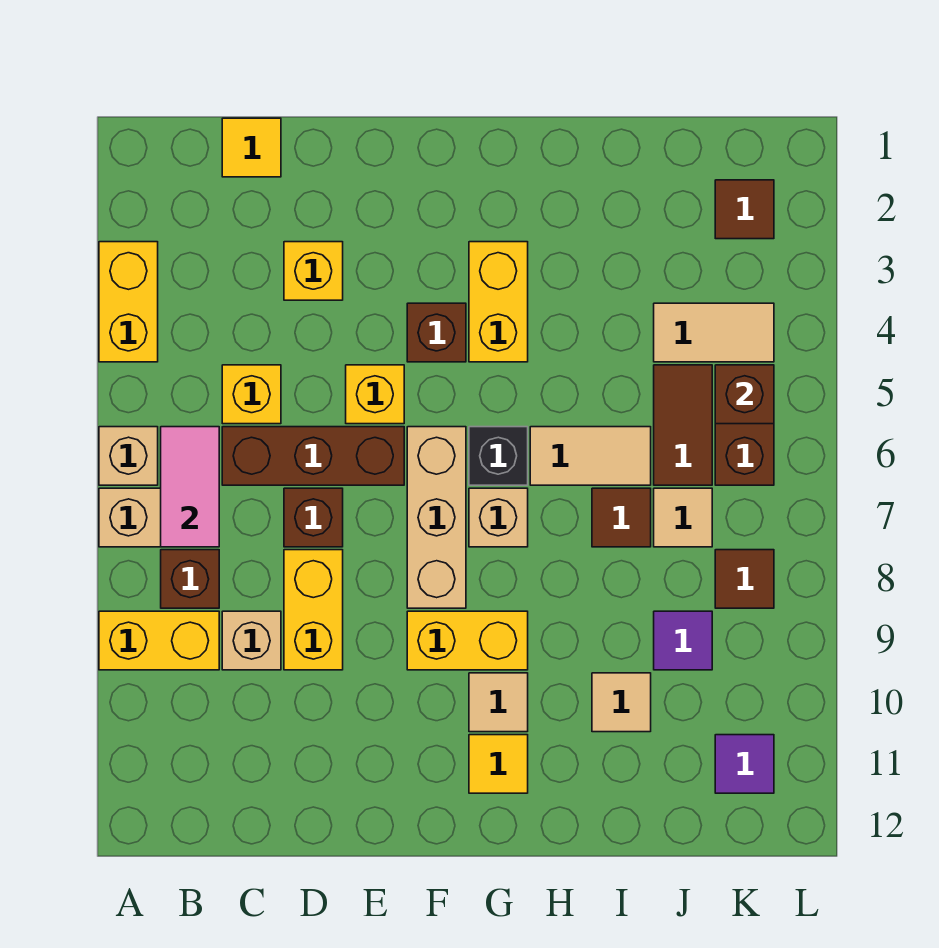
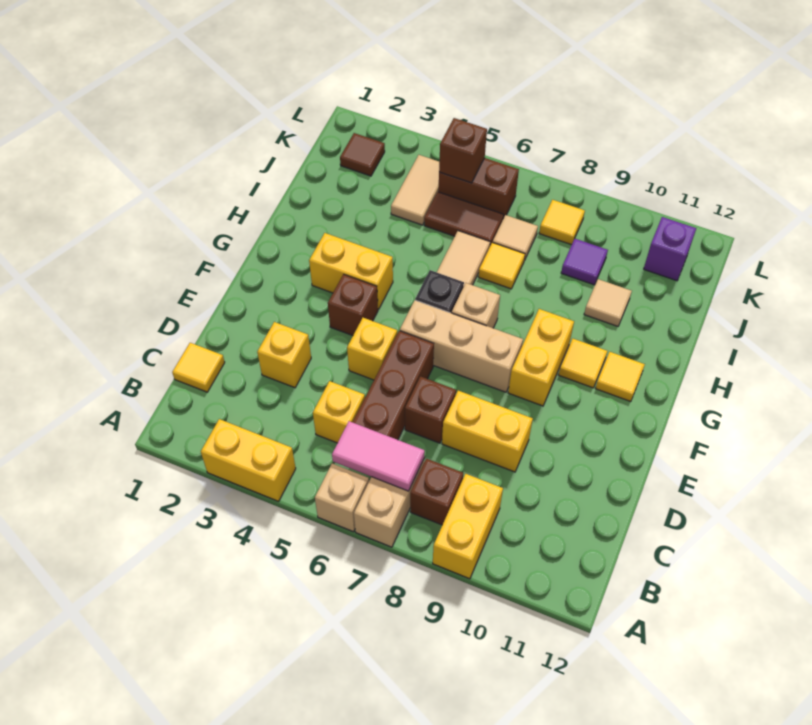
tan 1x1 brick [222,611,281,670] -> none
tan 1x1 tile [469,673,528,732] -> yellow 1x1 tile [559,339,607,388]
brown 1x1 tile [592,488,651,547] -> yellow 1x1 tile [478,242,525,289]
brown 1x1 tile [715,550,774,608] -> yellow 1x1 tile [539,200,585,245]
purple 1x1 tile [715,735,774,793] -> purple 1x1 brick [644,217,696,281]

